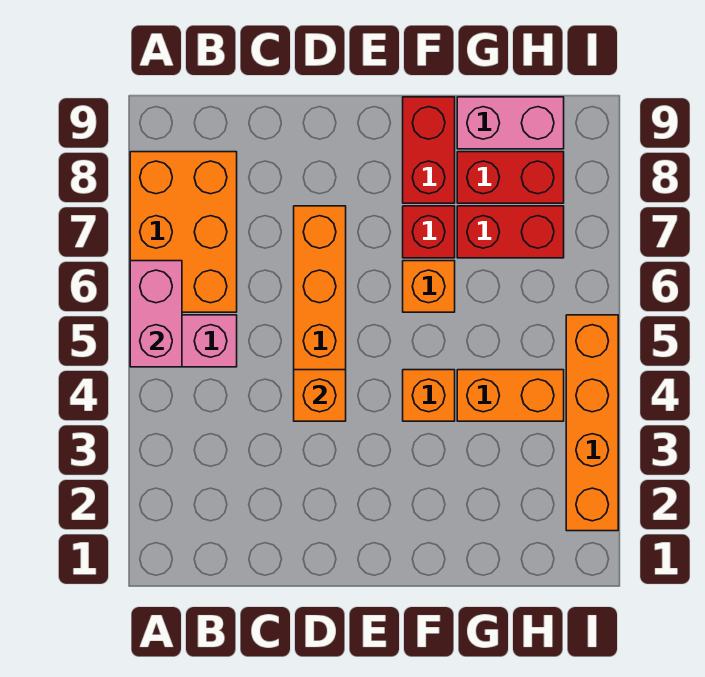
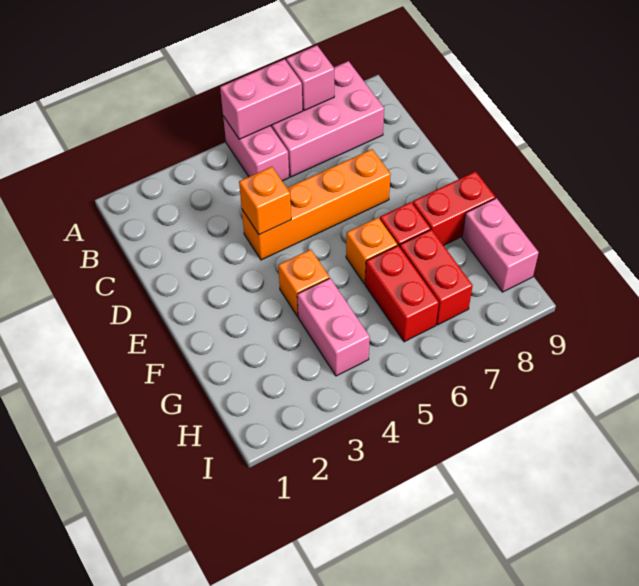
orange 2x3 brick [130,152,237,312] -> pink 2x3 brick [271,61,384,177]
none -> pink 1x1 brick [286,45,334,110]
orange 1x2 brick [457,370,564,421] -> pink 1x2 brick [297,278,370,376]
red 1x2 brick [457,152,564,203] -> red 1x2 brick moved to [365,246,439,342]
orange 1x4 brick [566,315,618,531] -> none

